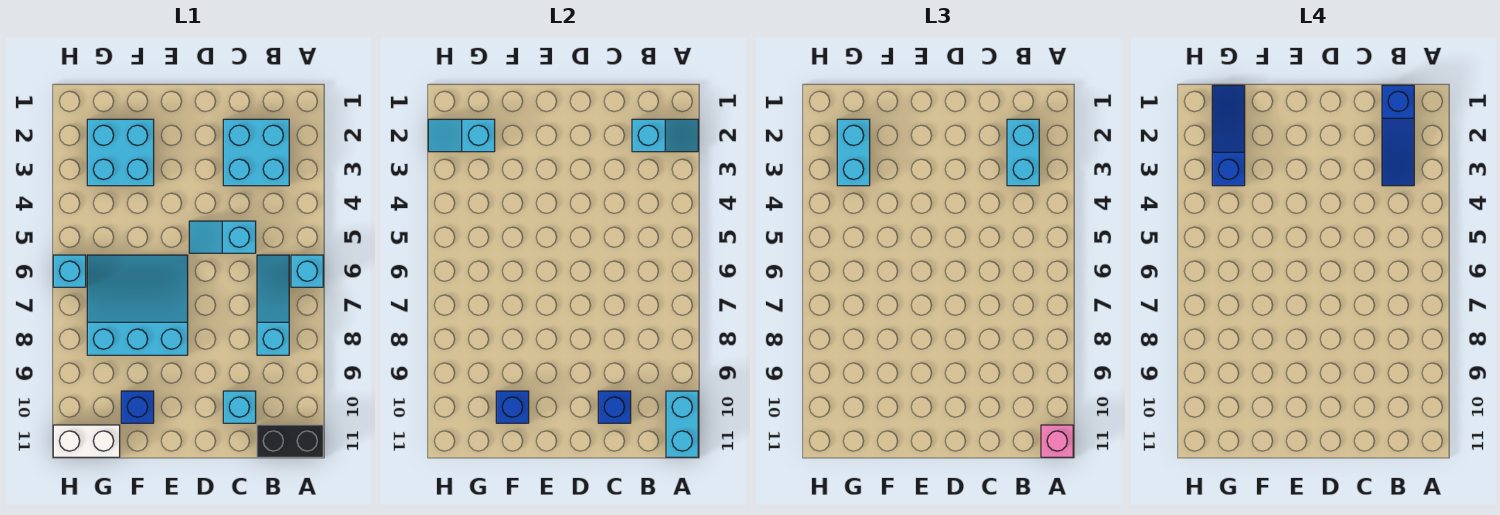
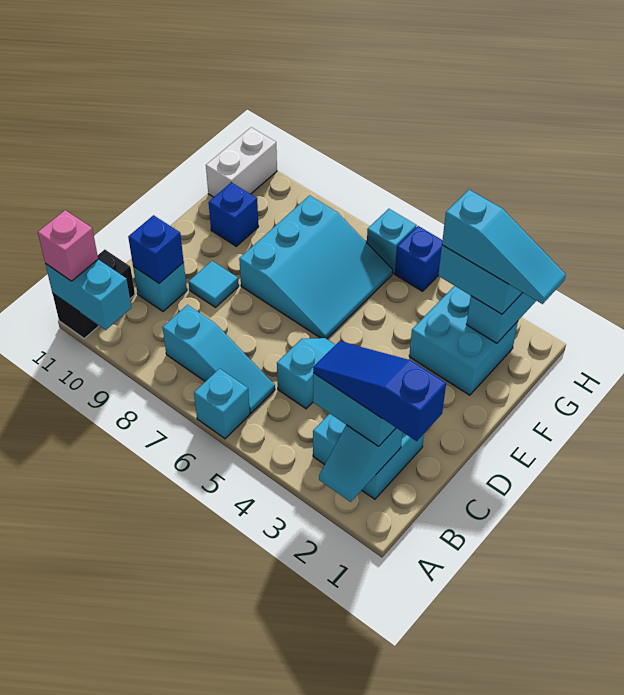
none -> cyan 1x1 tile [189,261,239,307]
blue 1x1 brick [496,391,529,423] -> blue 1x1 brick moved to [395,226,442,291]
blue 1x3 slope [1212,85,1245,186] -> cyan 1x3 slope [442,190,566,304]

